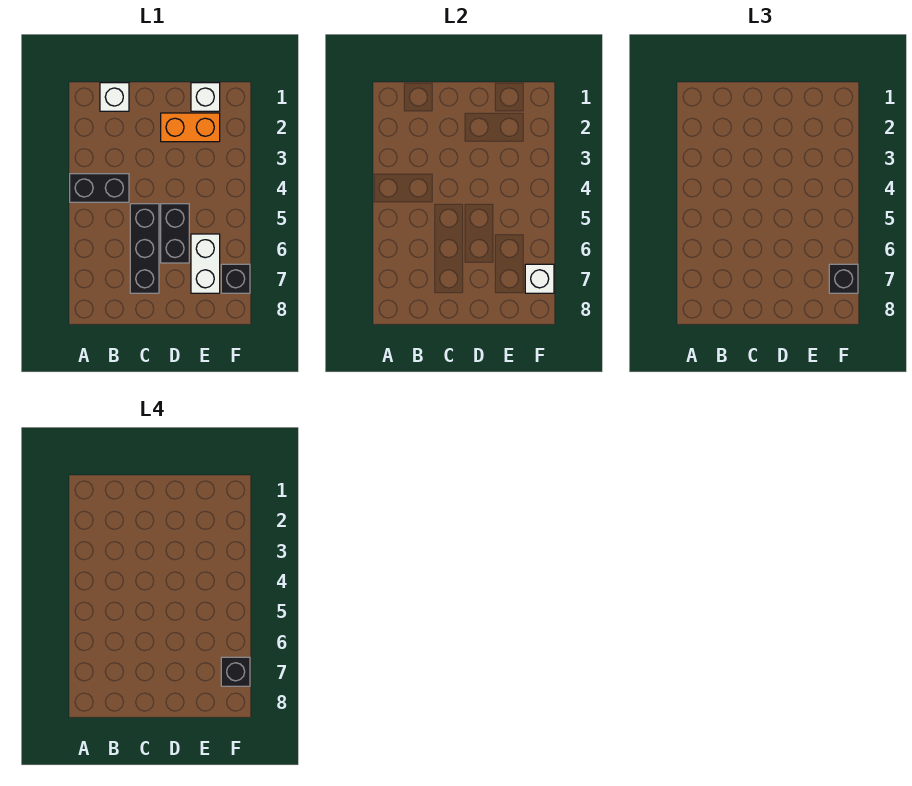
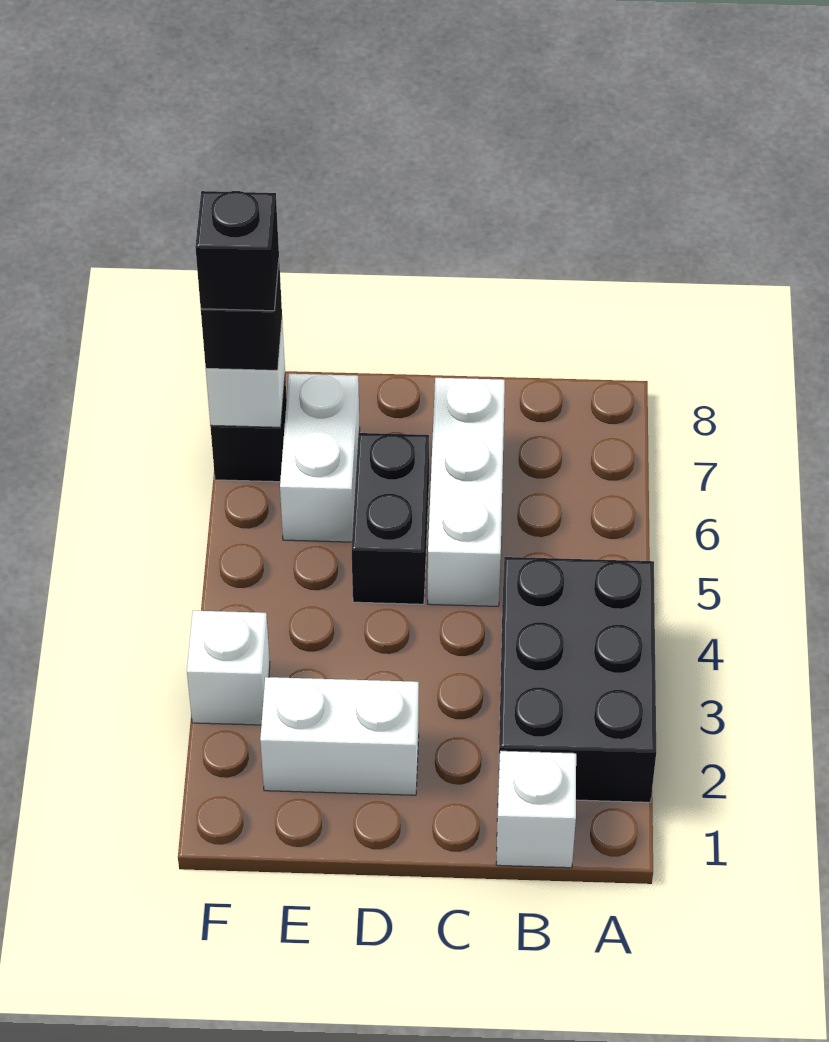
black 1x2 brick [70,174,129,202] -> black 2x3 brick [498,557,656,802]
black 1x3 brick [130,204,159,293] -> white 1x3 brick [428,378,505,606]
orange 1x2 brick [161,113,220,142] -> white 1x2 brick [260,677,419,795]
white 1x1 brick [191,83,220,111] -> white 1x1 brick moved to [187,611,270,725]

